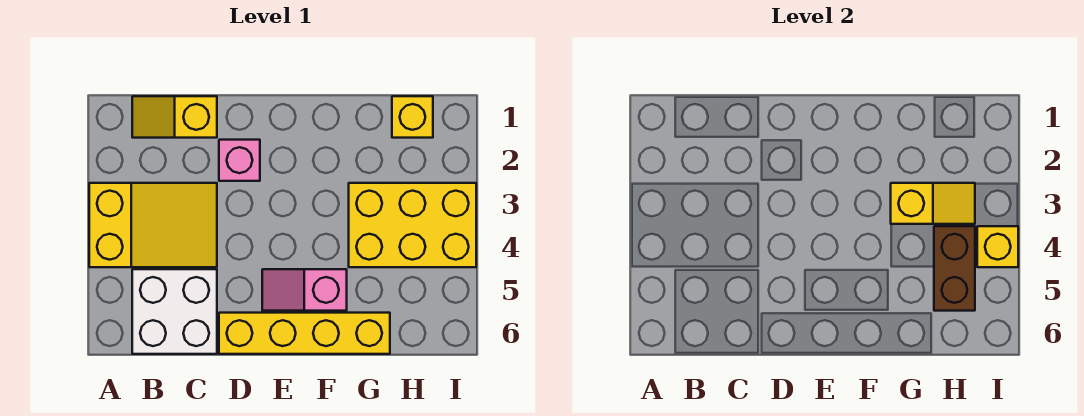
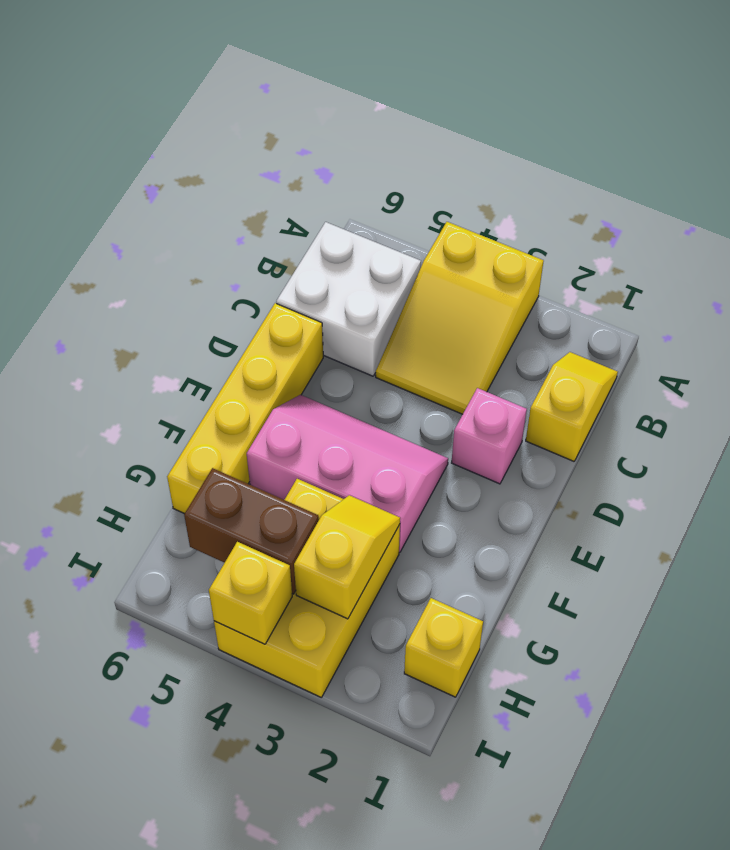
pink 1x2 slope [262,269,347,311] -> pink 2x3 slope [247,395,448,552]
yellow 1x2 slope [891,183,975,224] -> yellow 1x2 slope turned to [294,495,400,619]

